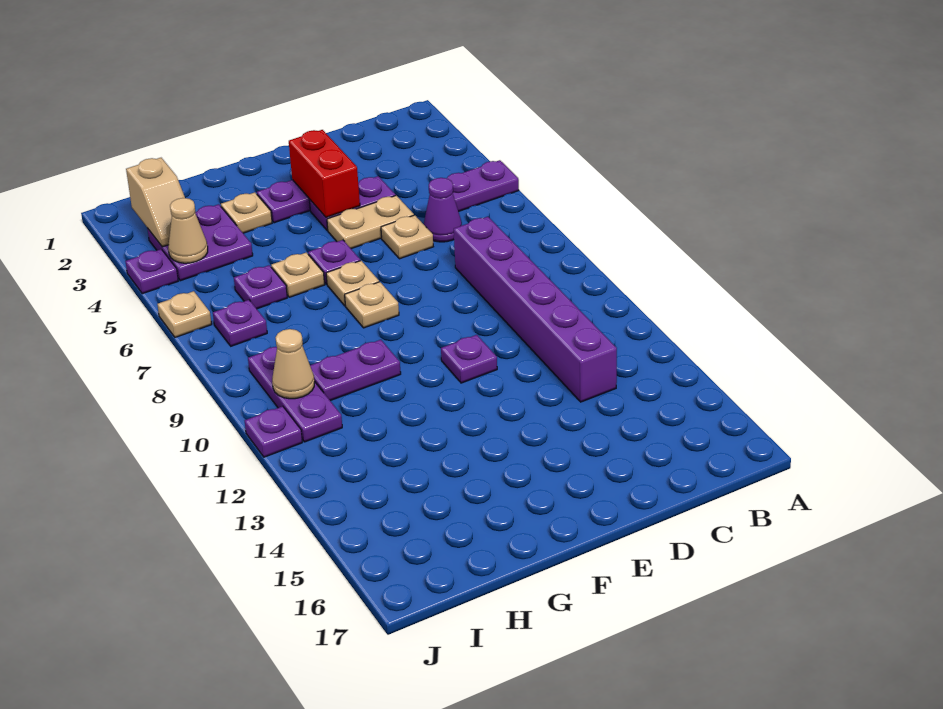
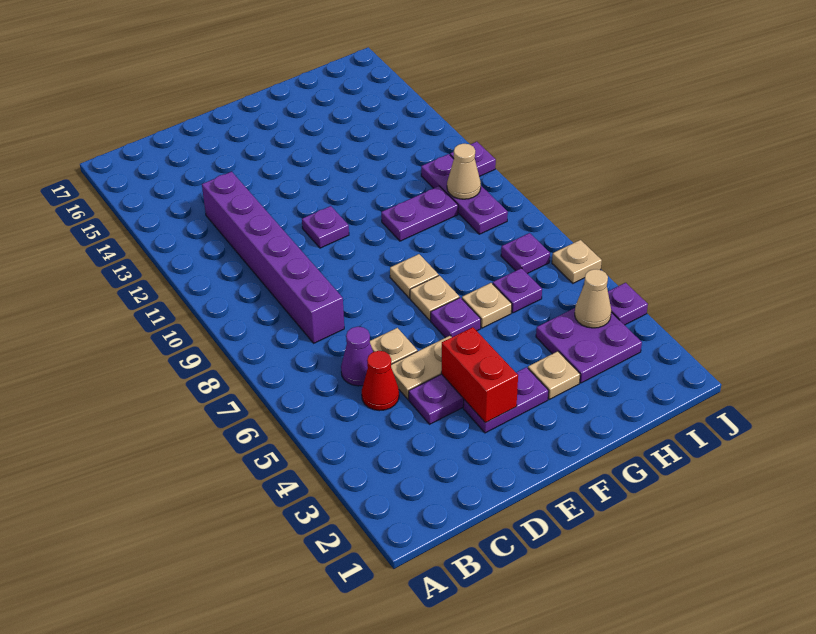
purple 1x2 plate [447,160,519,212] -> none
none -> red 1x1 cone [362,351,399,411]
tan 1x2 slope [126,158,185,247] -> none

